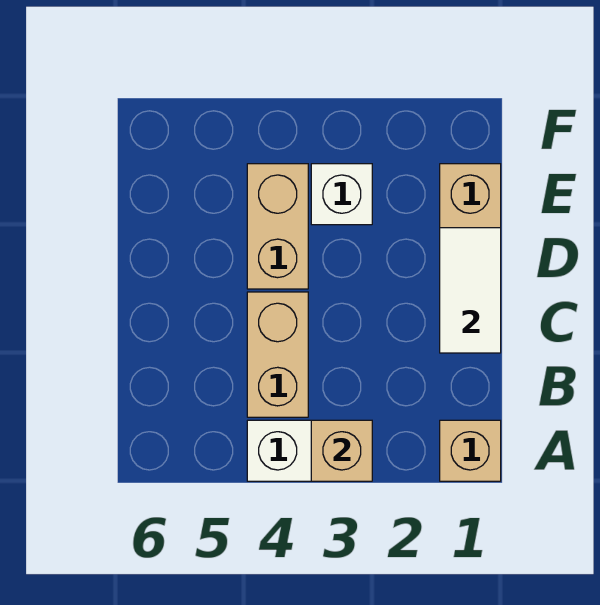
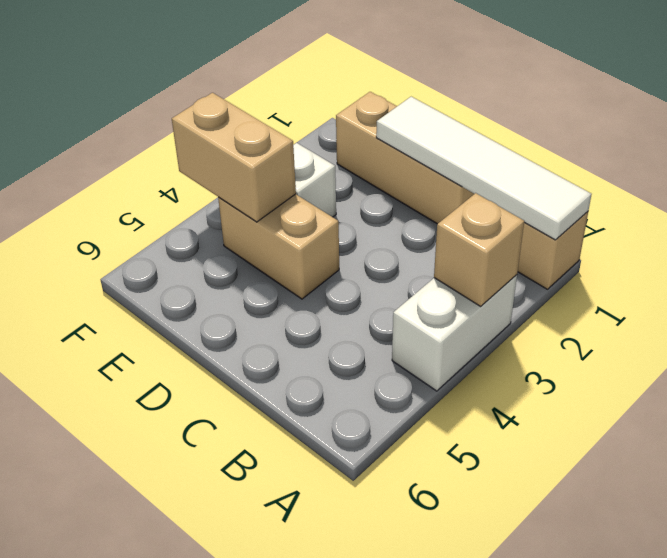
tan 1x2 brick [247,292,308,417] -> tan 1x2 brick moved to [172,93,296,222]
white 1x2 tile [440,228,501,353] -> white 1x4 tile [376,97,592,240]

